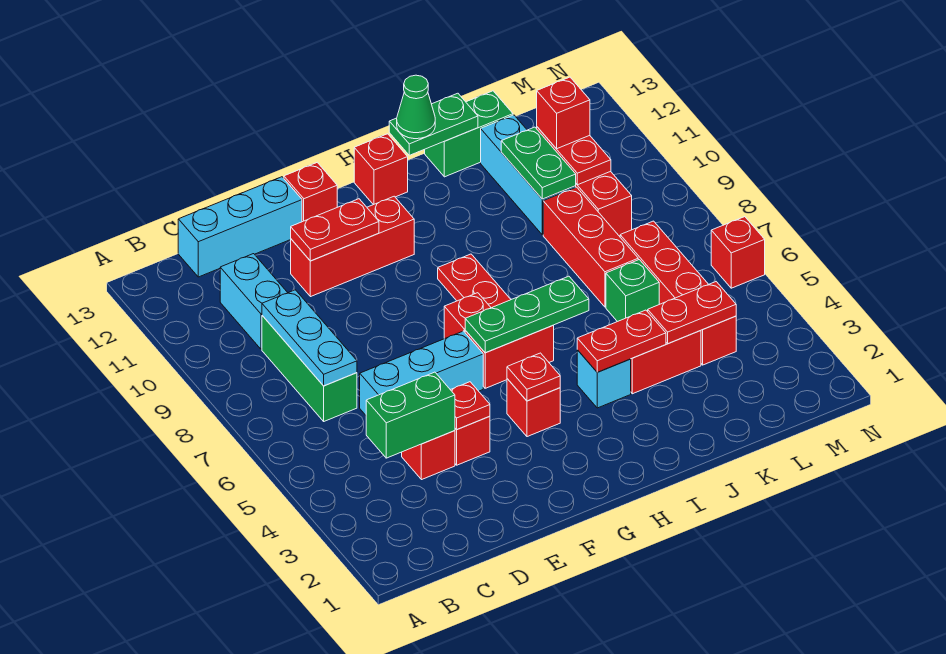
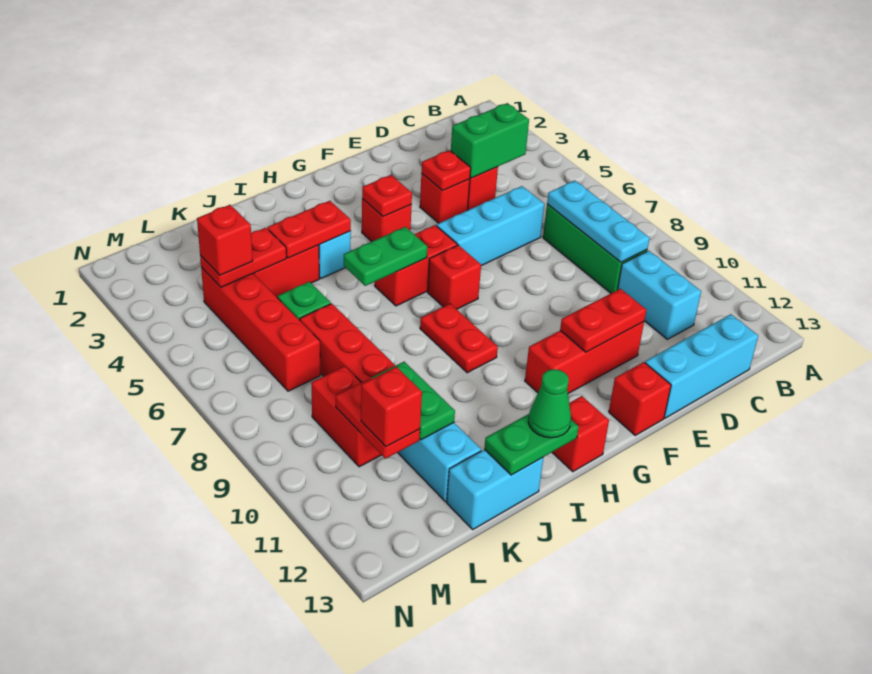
green 1x3 plate [465,276,589,353] -> green 1x2 plate [344,227,427,286]
green 1x2 brick [425,91,513,177] -> cyan 1x2 brick [447,449,543,529]
red 1x1 brick [711,217,765,288] -> red 1x1 brick moved to [197,205,253,275]

